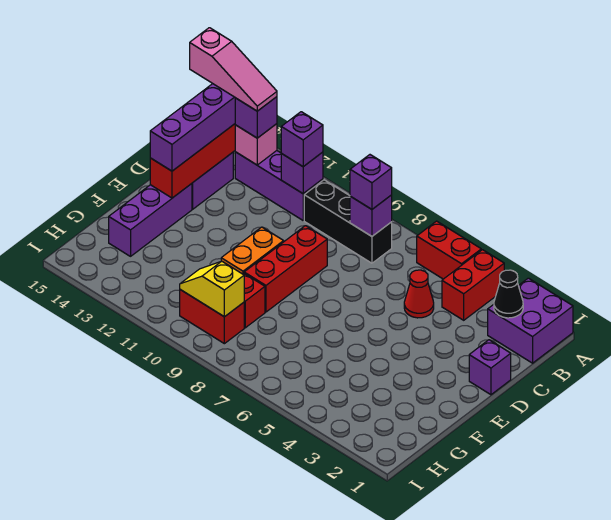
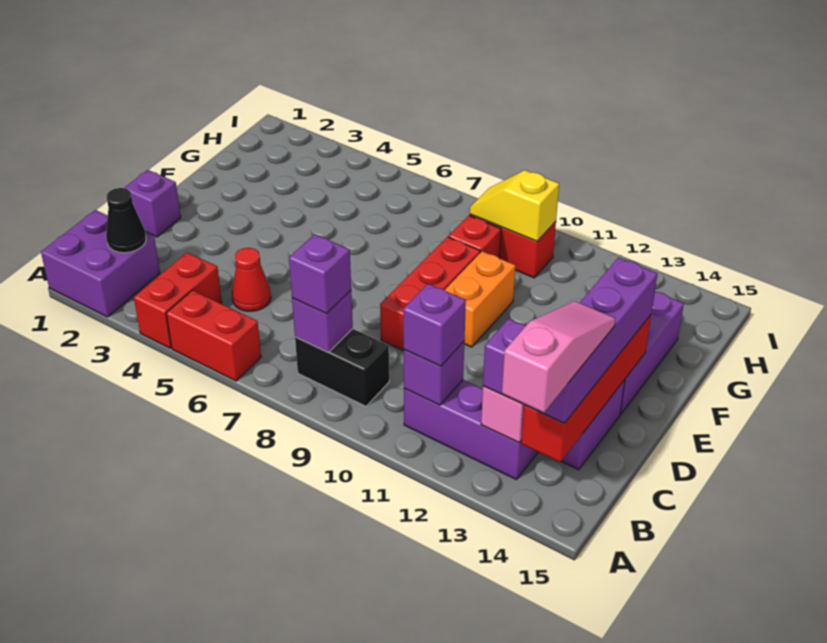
black 1x3 brick [304,180,392,263] -> black 1x2 brick [295,329,389,406]
pink 1x3 slope [190,28,277,111] -> pink 1x3 slope turned to [502,301,615,413]
yellow 1x2 slope [180,261,244,317] -> yellow 1x2 slope turned to [470,170,559,241]

